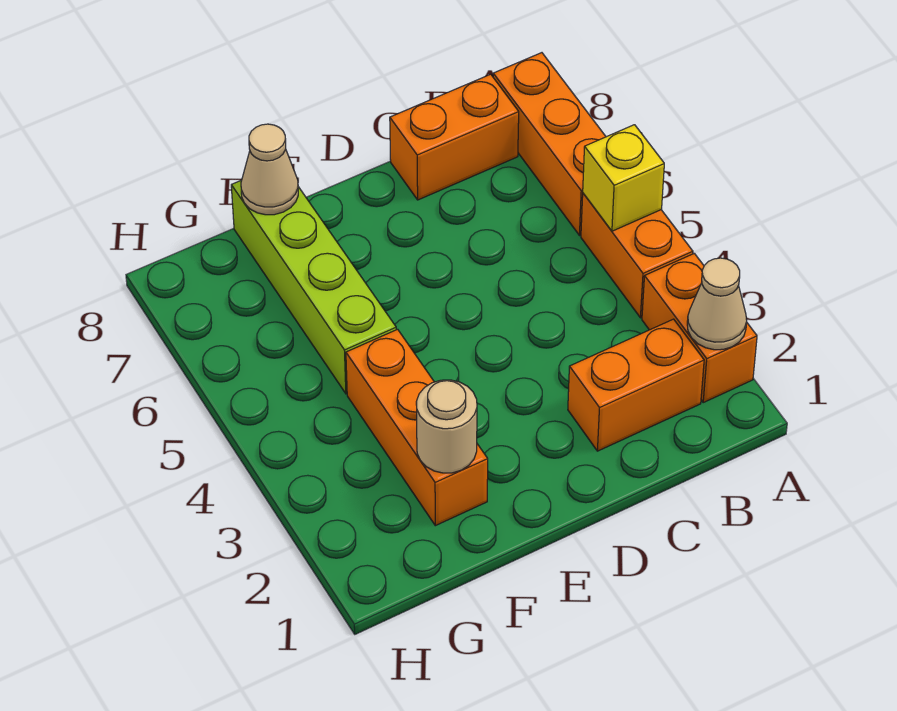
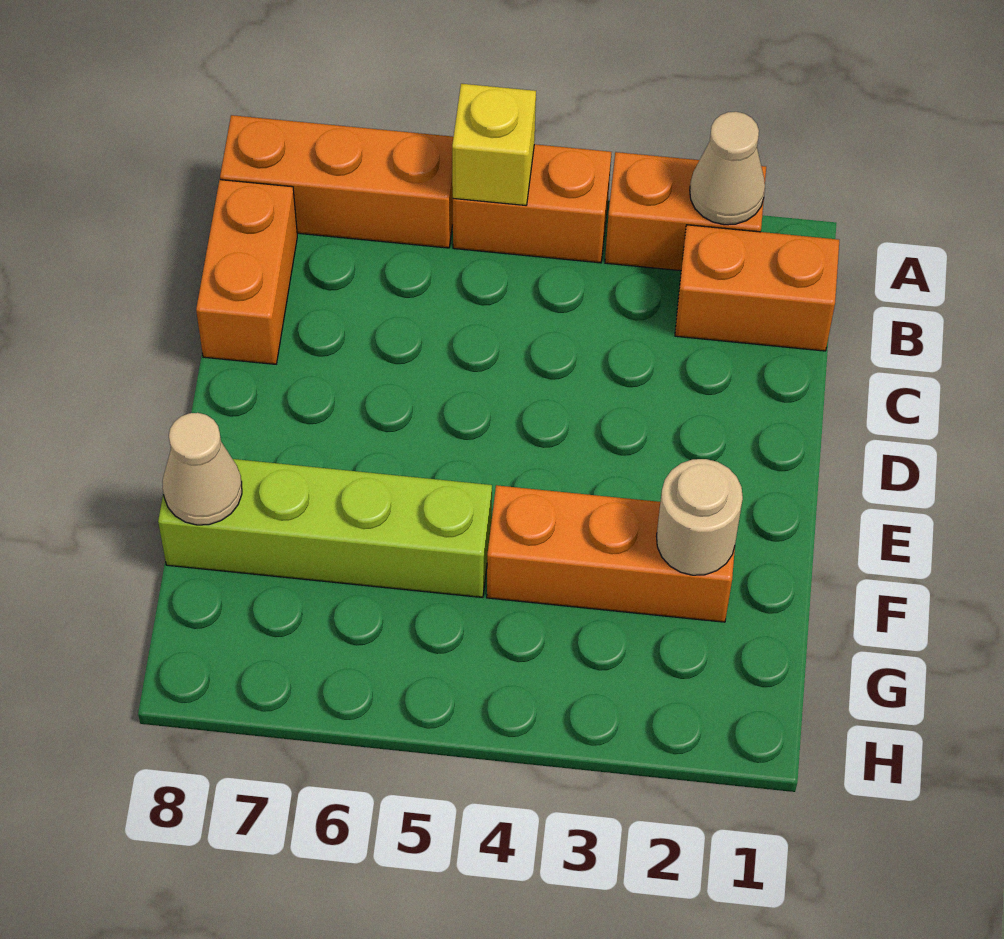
orange 1x2 brick [568,319,704,451] -> orange 1x2 brick turned to [675,225,839,351]

